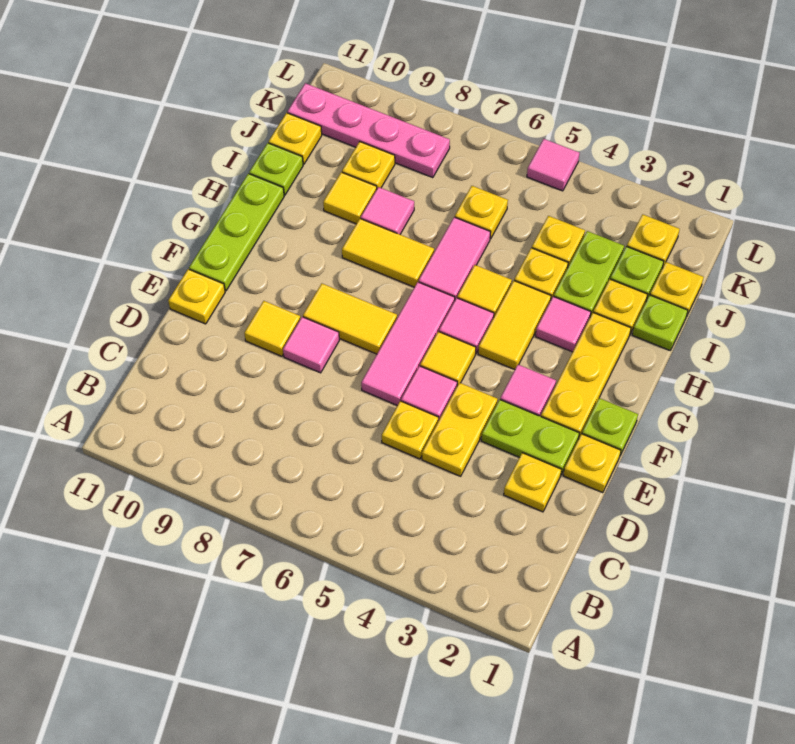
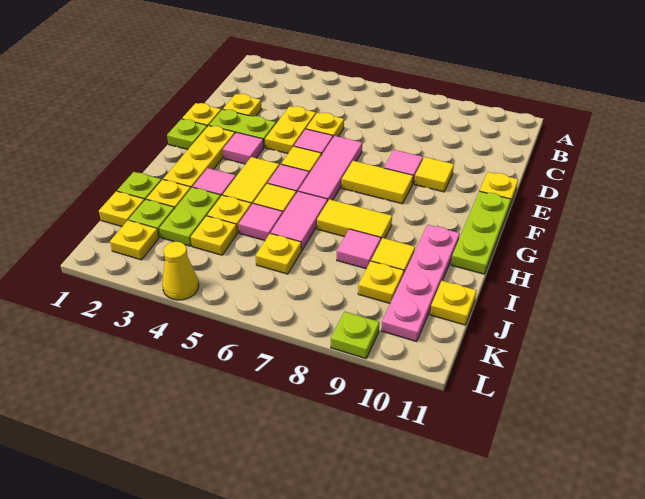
lime 1x1 plate [249,143,303,195] -> lime 1x1 plate moved to [331,312,380,359]
pink 1x4 plate [287,83,450,178] -> pink 1x4 plate turned to [381,225,460,342]
none -> yellow 1x1 cone [162,242,199,300]
pink 1x1 tile [527,139,580,191] -> pink 1x1 tile moved to [239,203,283,241]

